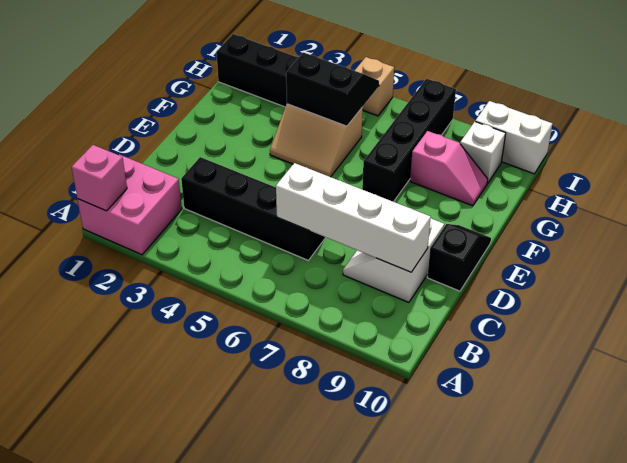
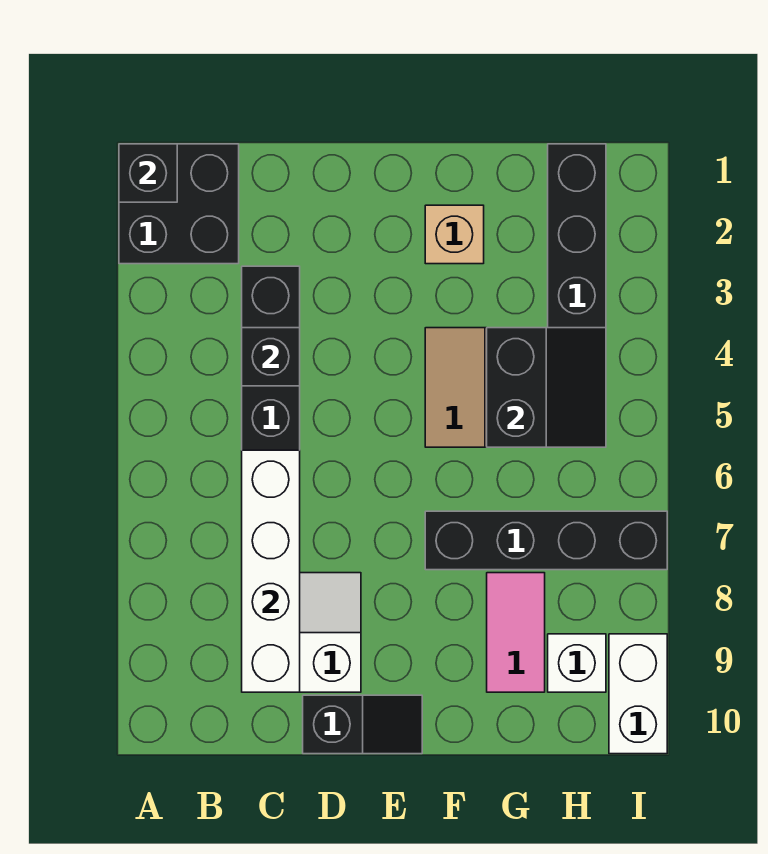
pink 2x2 brick [78,154,182,255] -> black 2x2 brick [119,144,239,264]
pink 1x1 brick [72,145,127,211] -> black 1x1 brick [119,144,177,202]
none -> black 1x1 brick [242,328,300,386]
pink 1x2 slope [410,131,488,206] -> pink 1x2 tile [487,573,545,692]
tan 1x1 brick [355,57,394,116] -> tan 1x1 brick moved to [425,205,484,264]

